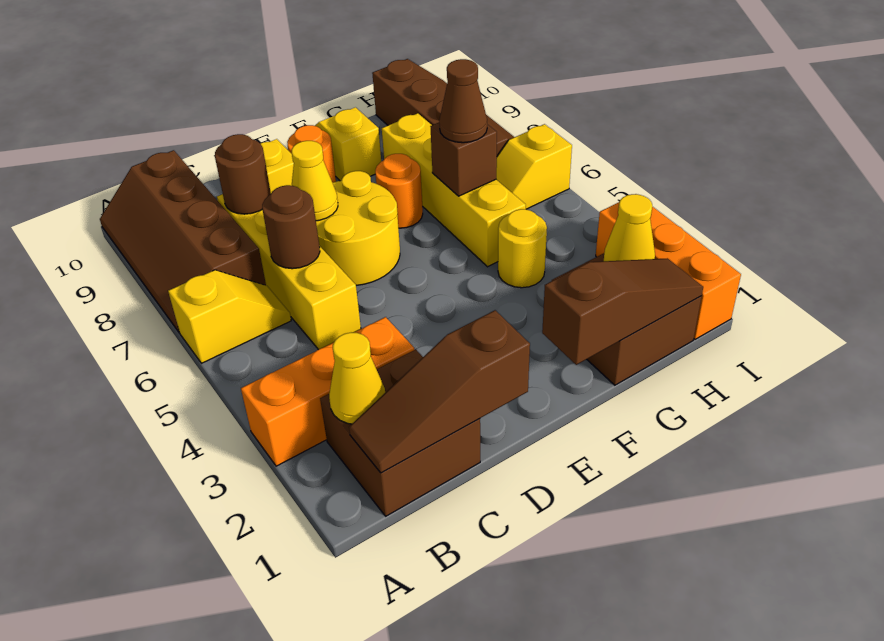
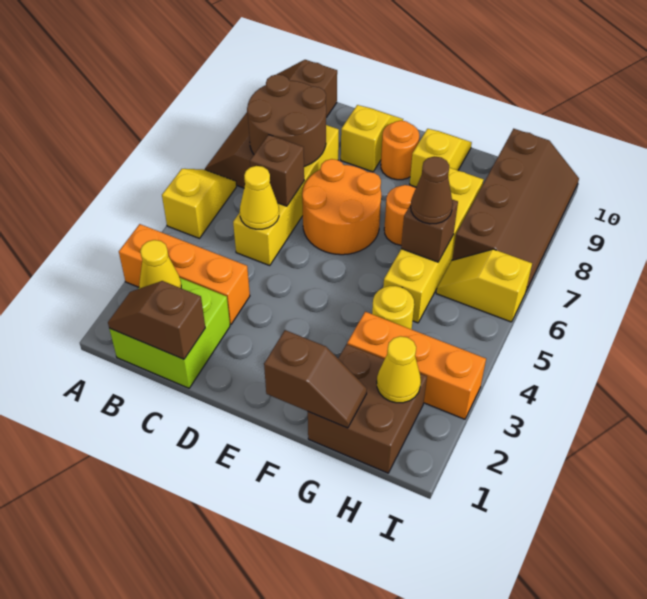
yellow 1x2 slope [168,270,291,363] -> yellow 1x2 slope turned to [162,169,236,238]
brown 2x2 brick [320,349,480,516] -> lime 2x2 brick [109,278,230,388]
brown 1x3 slope [349,310,530,473] -> brown 1x2 slope [108,281,205,359]
brown 1x1 round brick [262,185,320,269] -> brown 1x1 brick [250,135,304,206]
brown 1x1 round brick [215,134,271,214] -> brown 2x2 round brick [247,74,326,167]
yellow 2x2 round brick [316,171,400,285] -> orange 2x2 round brick [302,159,381,255]
yellow 1x1 cone [292,141,338,221] -> yellow 1x1 cone moved to [240,166,279,229]
brown 1x3 slope [542,258,703,365] -> brown 1x2 slope [264,330,367,428]
orange 1x3 brick [596,202,741,339] -> orange 1x3 brick turned to [347,312,486,419]

